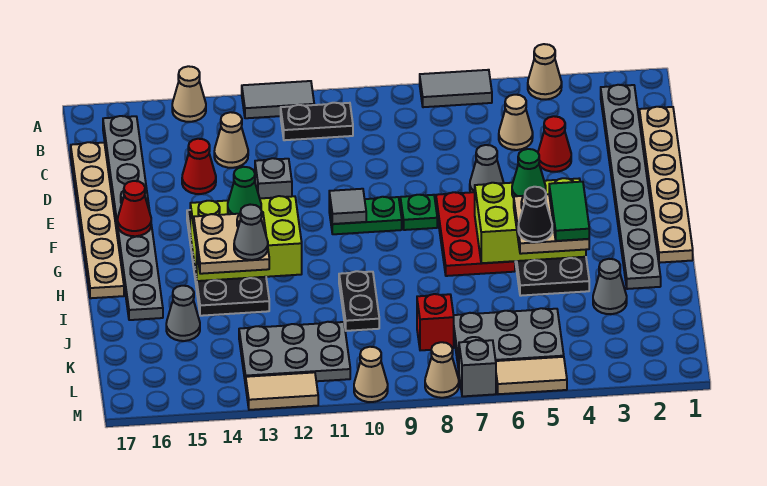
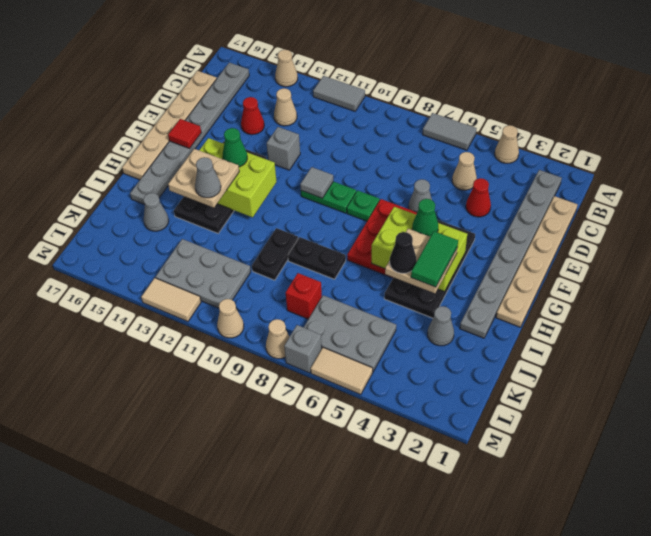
black 1x2 plate [281,103,353,140] -> black 1x2 plate moved to [288,237,346,279]
red 1x1 cone [118,181,151,236] -> red 1x1 tile [168,119,201,148]

